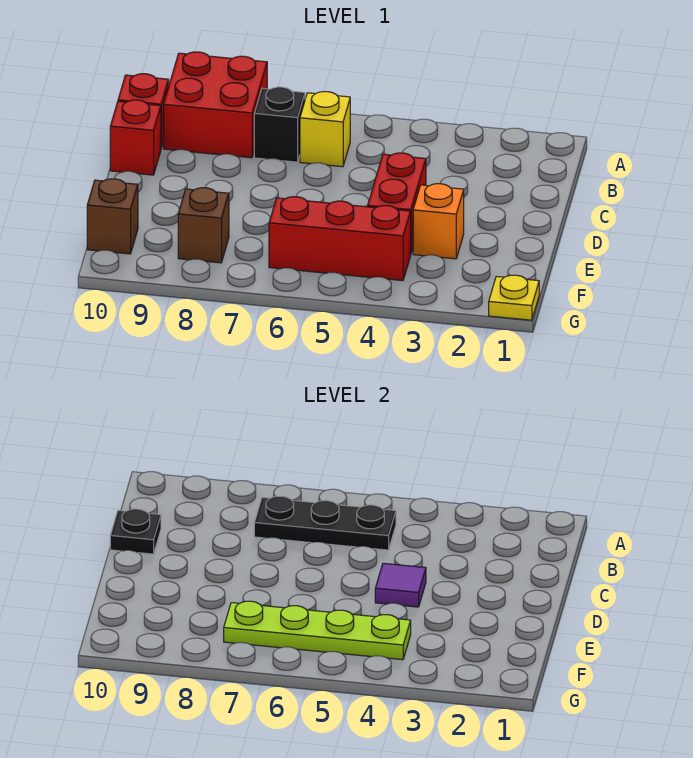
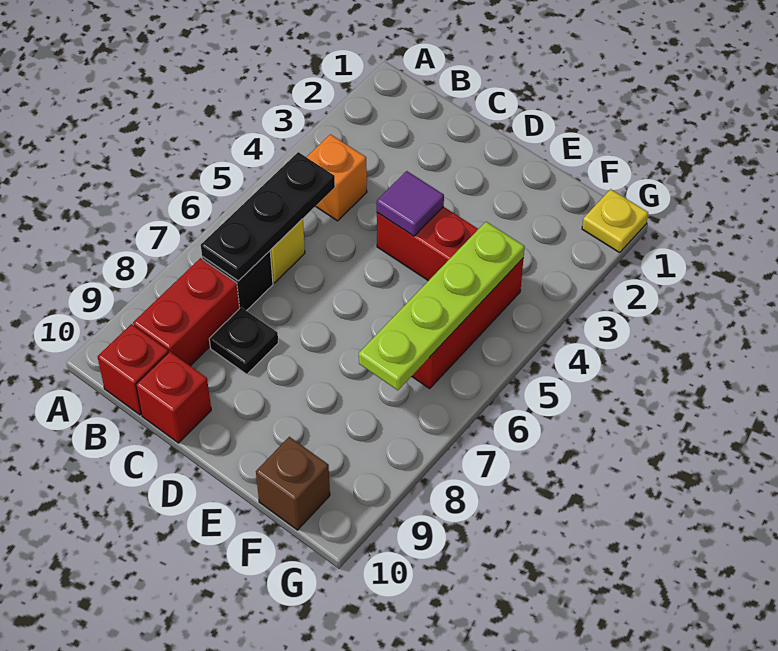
red 2x2 brick [164,52,267,158] -> red 1x2 brick [133,258,240,366]
black 1x1 plate [110,509,161,554] -> black 1x1 plate moved to [209,307,278,374]
orange 1x1 brick [413,184,464,259] -> orange 1x1 brick moved to [307,134,367,221]
brown 1x1 brick [178,188,229,263] -> none

